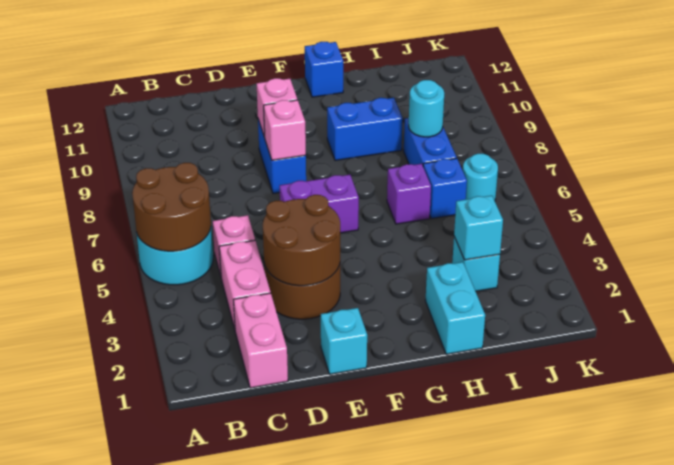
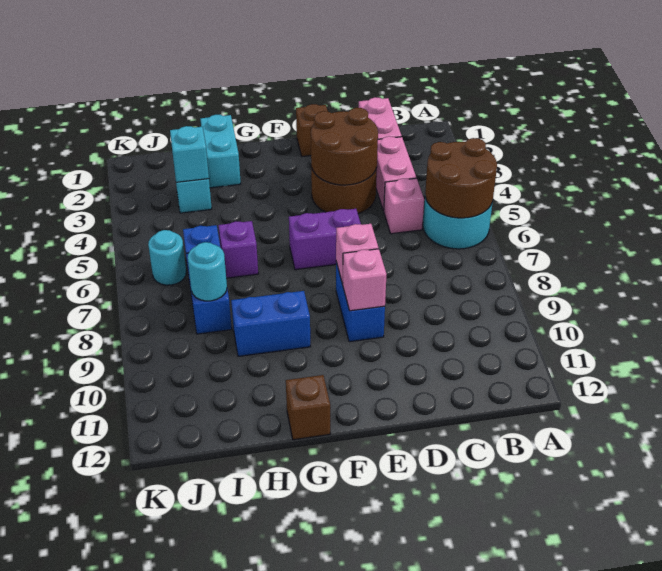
cyan 1x1 brick [321,308,367,374] -> brown 1x1 brick [296,104,328,157]
blue 1x1 brick [305,42,343,97] -> brown 1x1 brick [286,375,330,440]

